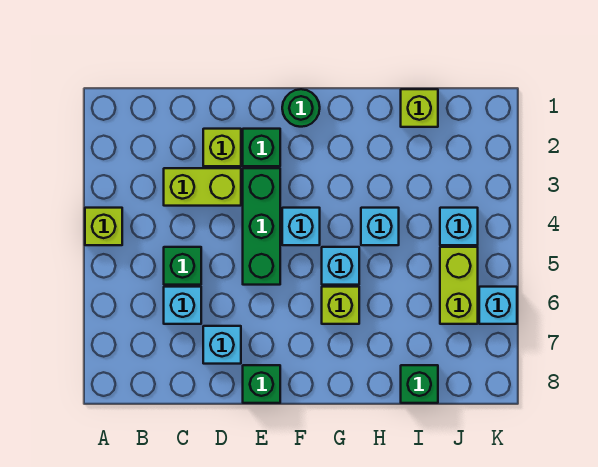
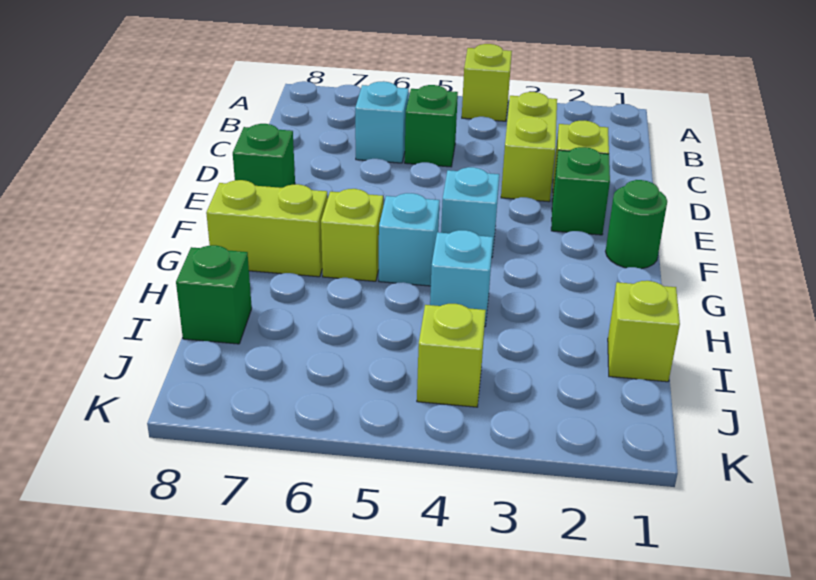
cyan 1x1 brick [203,326,241,364] -> none
green 1x3 brick [243,168,280,285] -> none
cyan 1x1 brick [440,208,478,245] -> lime 1x1 brick [417,304,486,407]
lime 1x2 brick [440,247,478,324] -> lime 1x2 brick moved to [206,180,328,277]
cyan 1x1 brick [479,287,517,324] -> none

